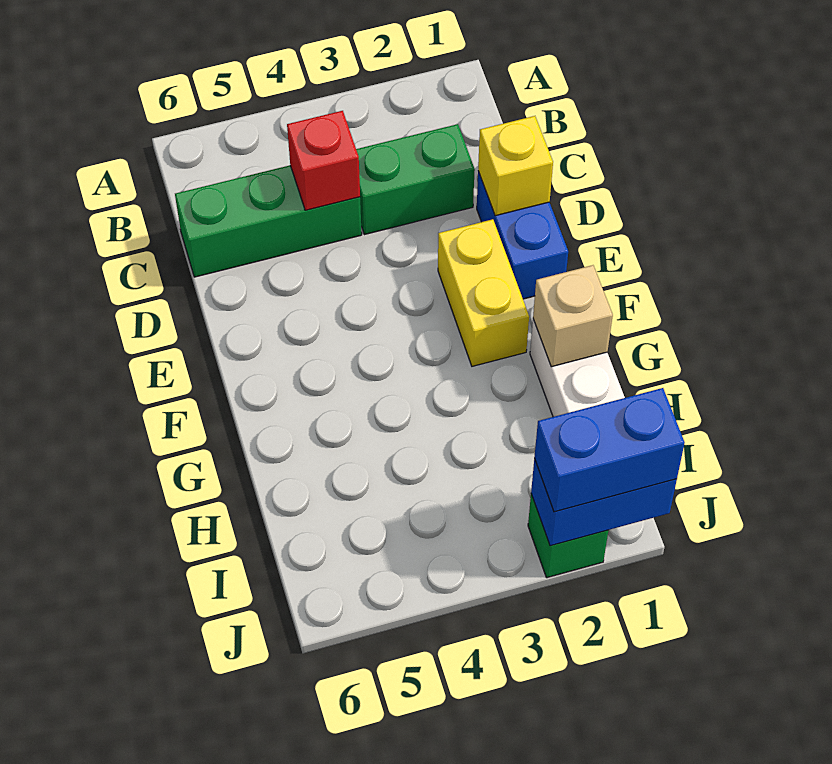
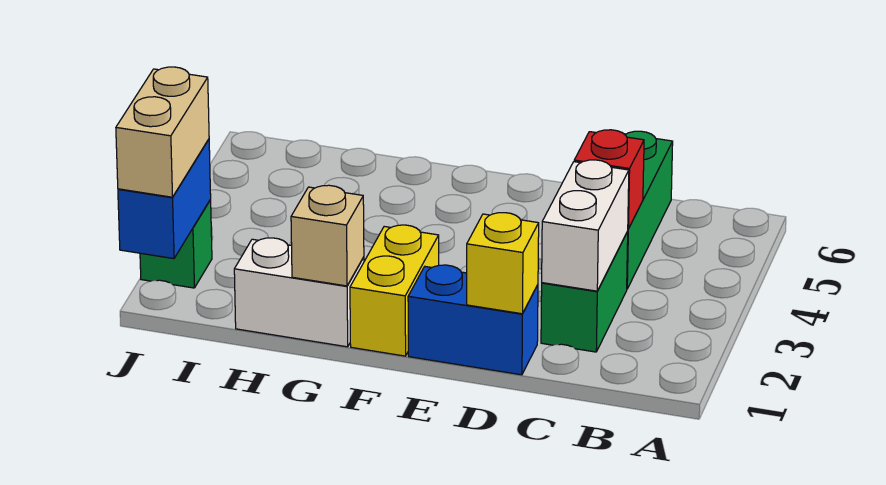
none -> white 1x2 brick [542,160,629,291]
yellow 1x2 brick [438,219,529,366] -> yellow 1x2 brick turned to [350,225,439,356]
blue 1x2 brick [534,388,685,512] -> tan 1x2 brick [116,67,209,197]

